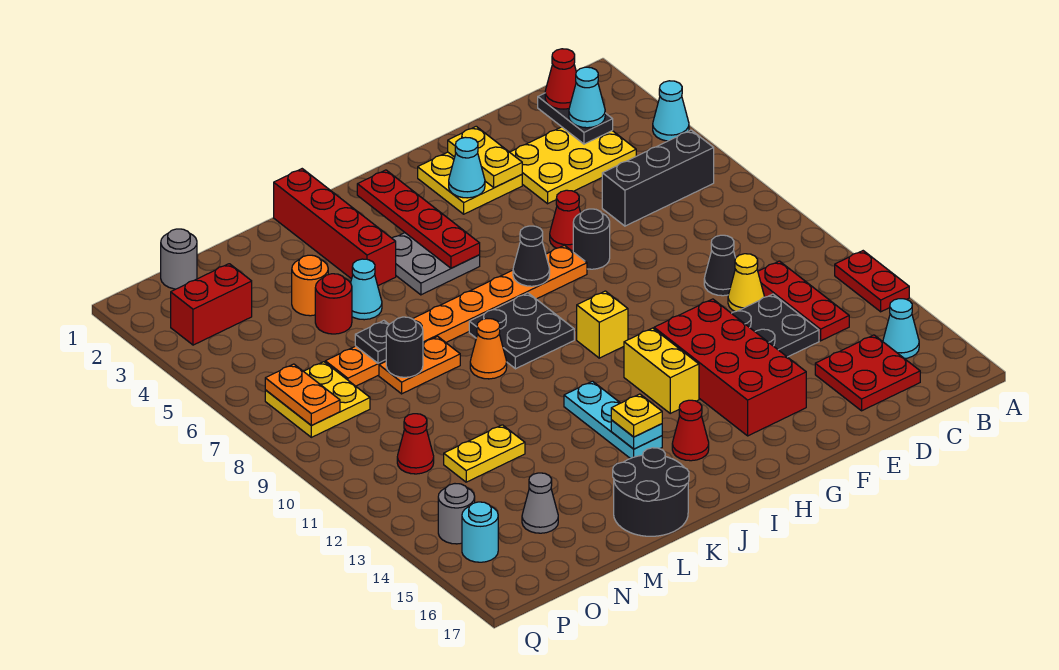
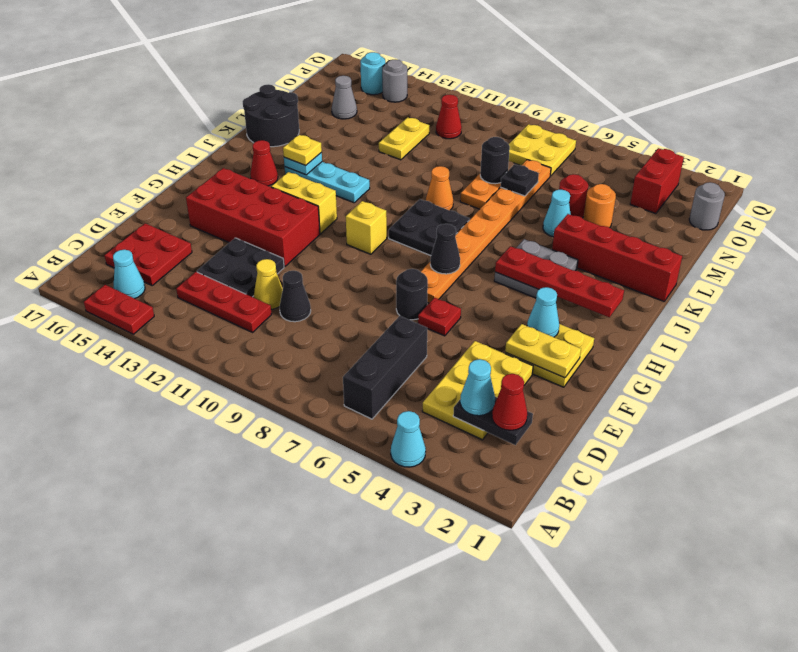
red 1x2 plate [835,251,909,312] -> red 1x2 plate moved to [84,285,154,334]
red 1x1 cone [550,190,581,250] -> red 1x1 plate [418,298,461,336]
orange 1x2 plate [265,364,340,426] -> none

